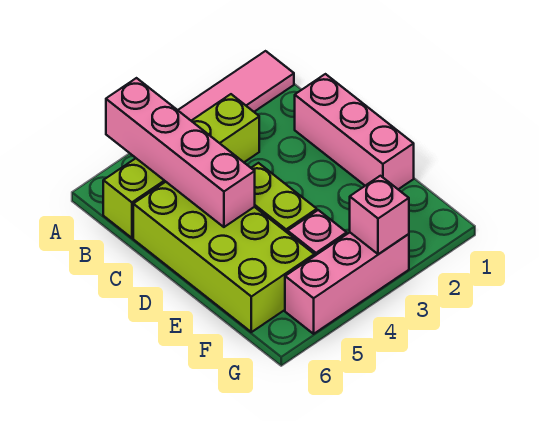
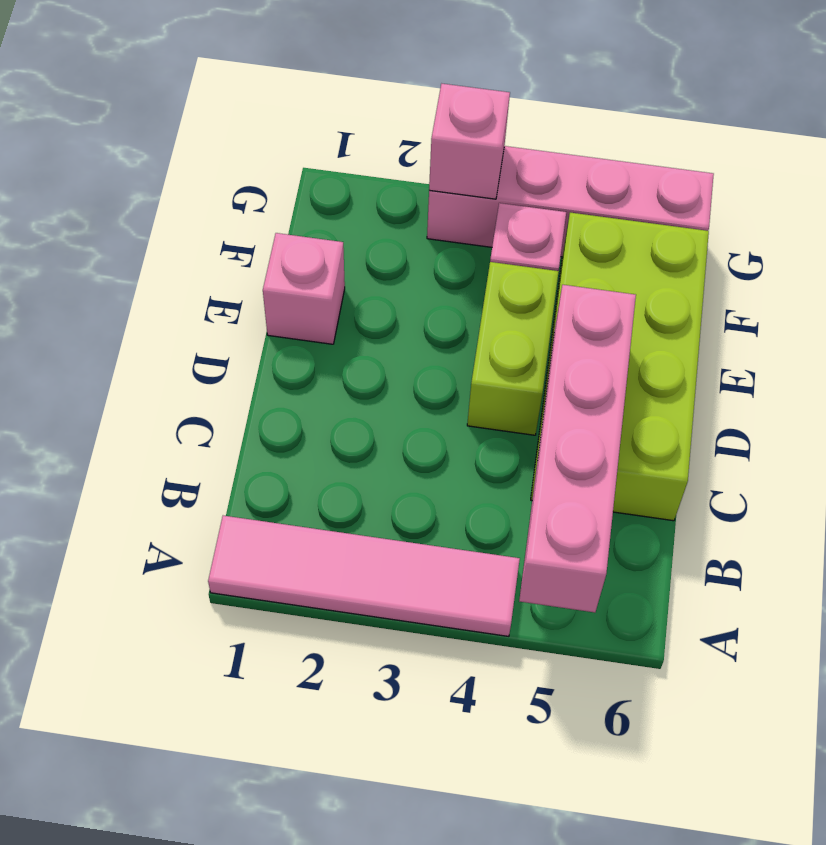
lime 1x4 brick [103,94,259,238] -> none
pink 1x3 brick [295,74,414,189] -> pink 1x1 brick [263,233,345,344]
pink 1x3 brick [285,233,409,334] -> pink 1x4 brick [427,146,714,257]

